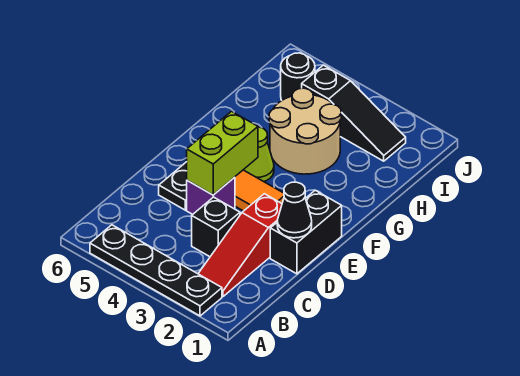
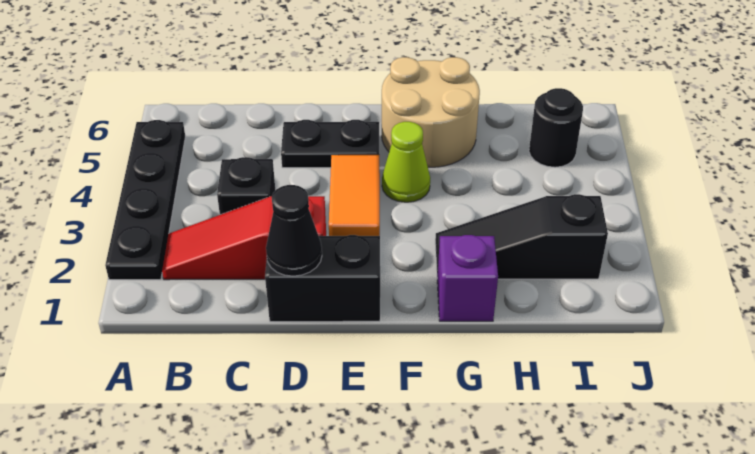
purple 1x1 brick [187,177,235,214] -> purple 1x1 brick moved to [437,235,498,321]
lime 1x2 brick [187,111,258,195] -> none
tan 2x2 round brick [269,88,341,174] -> tan 2x2 round brick moved to [382,57,480,167]
black 1x3 slope [302,65,406,161] -> black 1x3 slope turned to [435,194,608,279]

